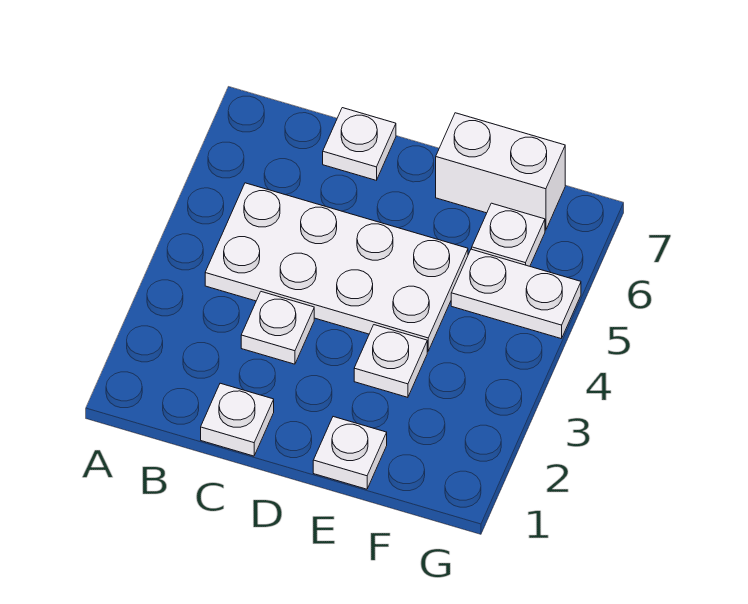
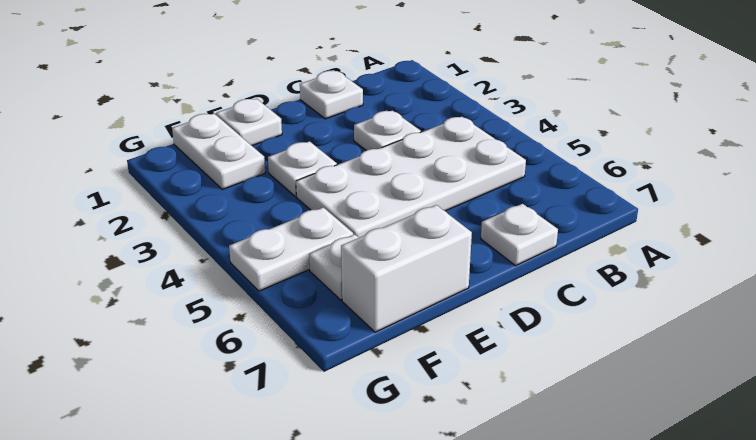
none -> white 1x2 plate [172,114,265,190]

